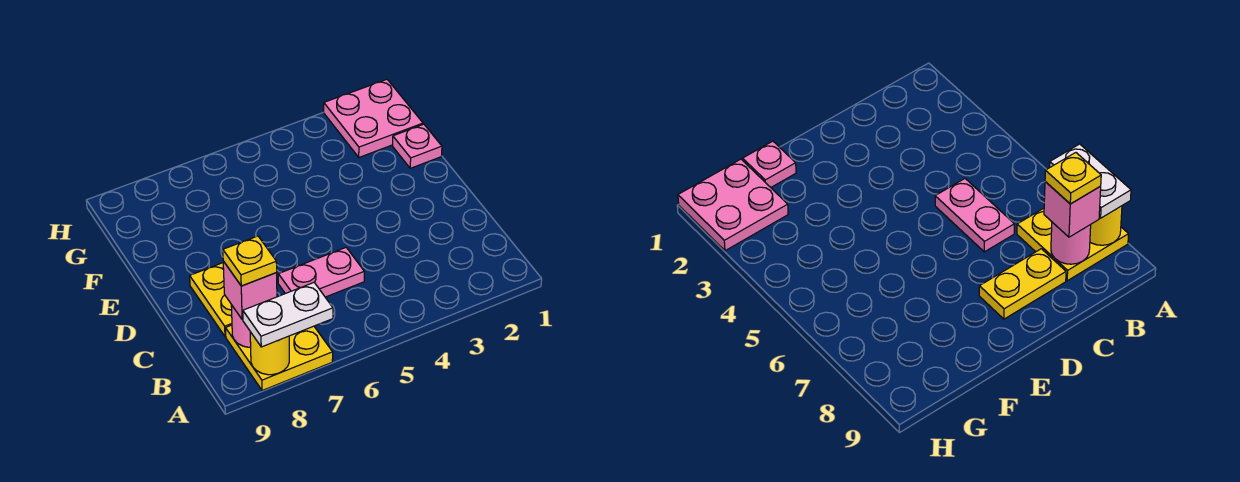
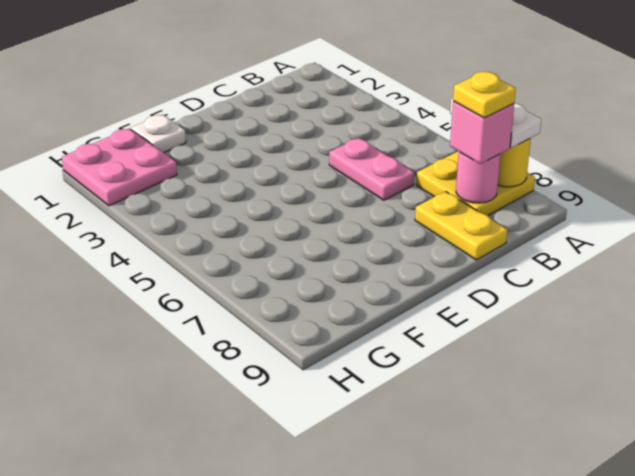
yellow 1x2 plate [190,263,232,337] -> yellow 1x2 plate turned to [415,191,507,260]
pink 1x1 plate [393,124,442,168] -> white 1x1 plate [131,114,186,153]

